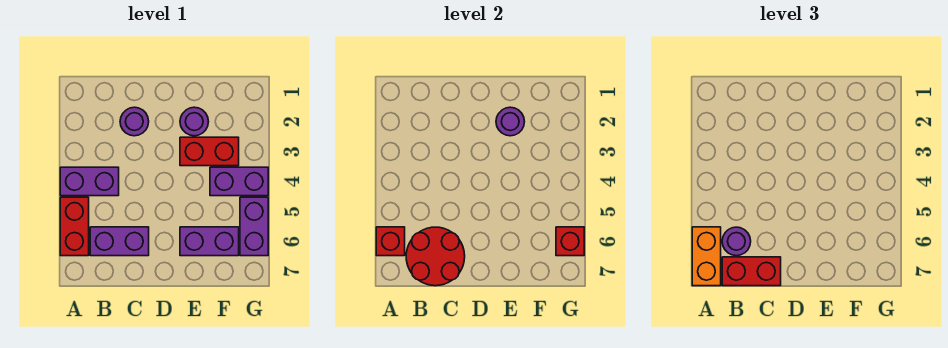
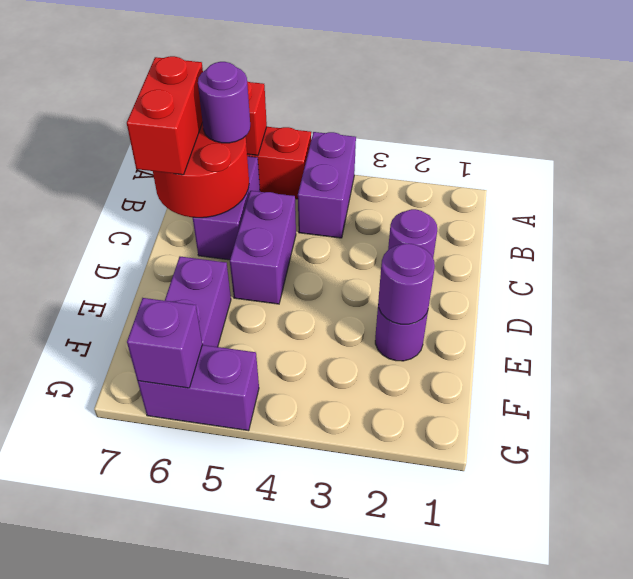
orange 1x2 brick [692,227,721,286] -> none
red 1x2 brick [180,137,239,166] -> none
purple 1x2 brick [210,167,268,196] -> purple 1x2 brick moved to [230,191,296,304]
red 1x1 brick [556,227,584,256] -> purple 1x1 brick [127,298,202,388]

